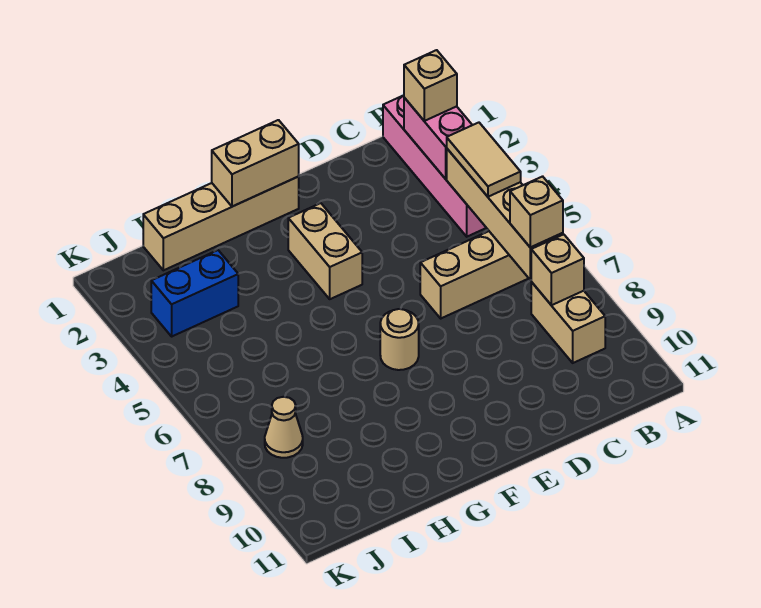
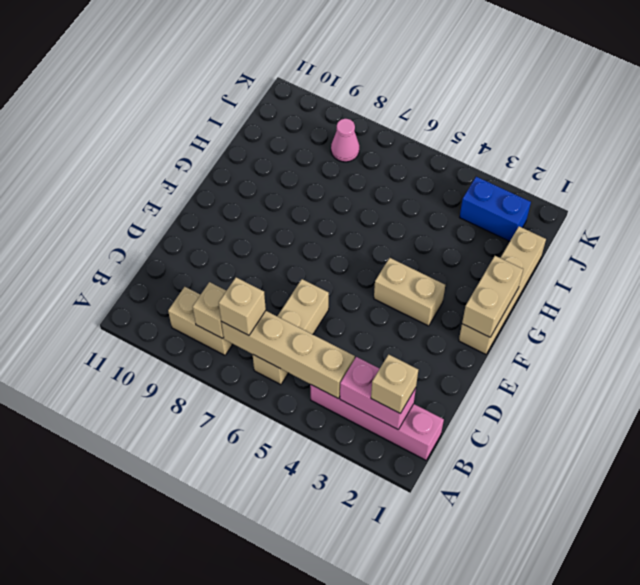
tan 1x2 tile [447,123,521,197] -> none
tan 1x1 round brick [380,309,419,370] -> none
blue 1x2 brick [151,250,238,336] -> blue 1x2 brick turned to [460,177,531,241]
tan 1x1 cone [265,397,303,458] -> pink 1x1 cone [331,118,359,162]

